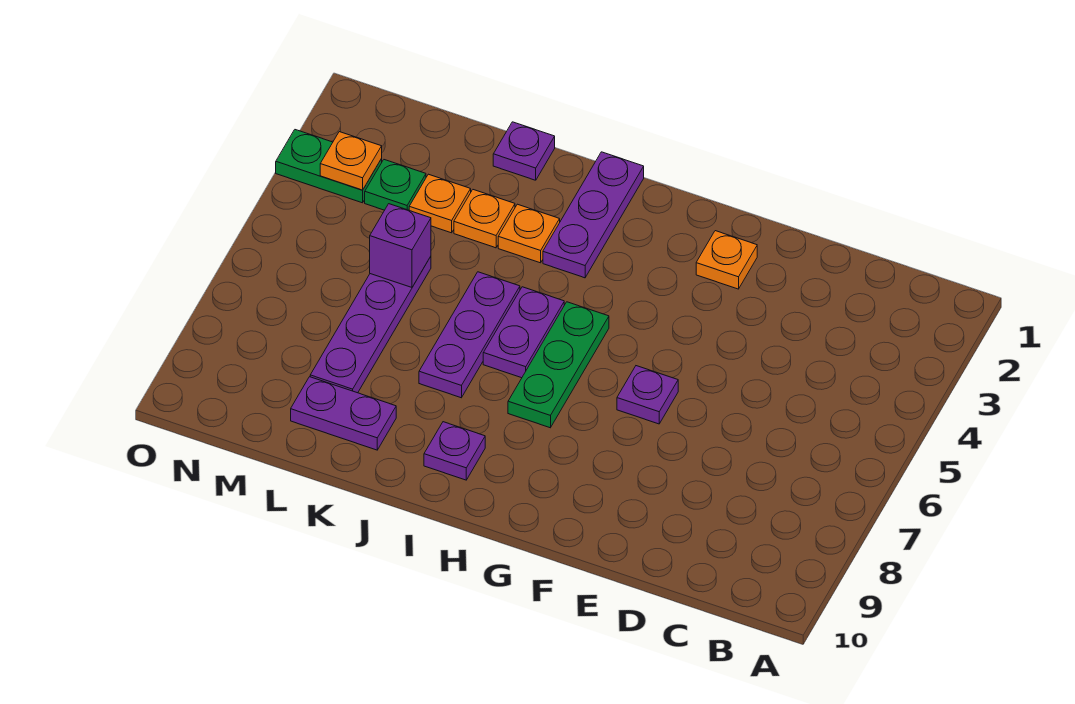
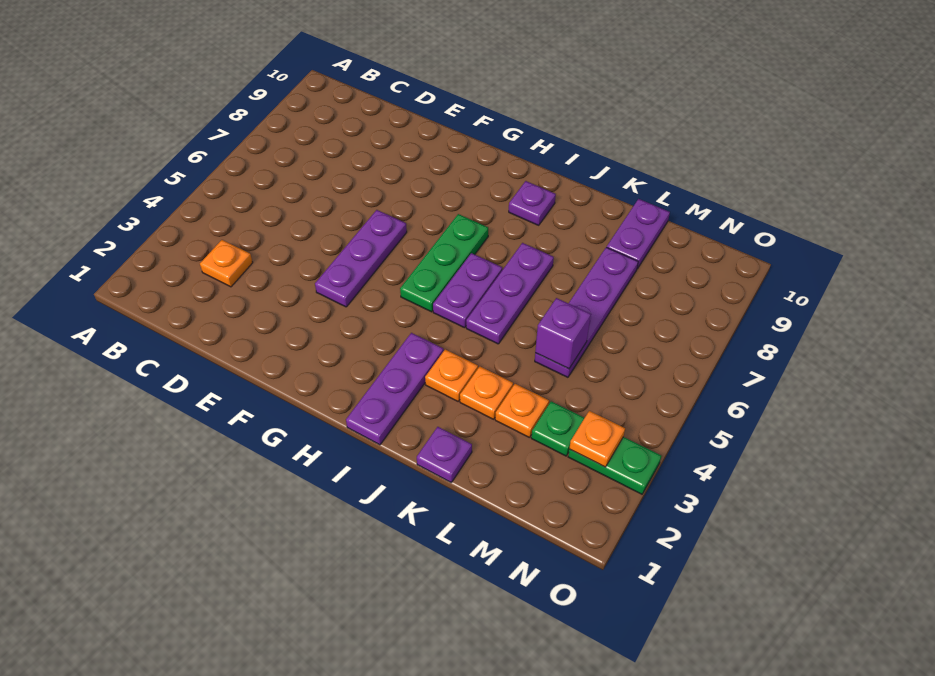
orange 1x1 plate [696,231,757,289] -> orange 1x1 plate moved to [200,240,253,287]
purple 1x1 plate [617,366,678,424] -> purple 1x3 plate [315,210,407,307]
purple 1x2 plate [291,377,396,450] -> purple 1x2 plate turned to [607,199,670,269]

